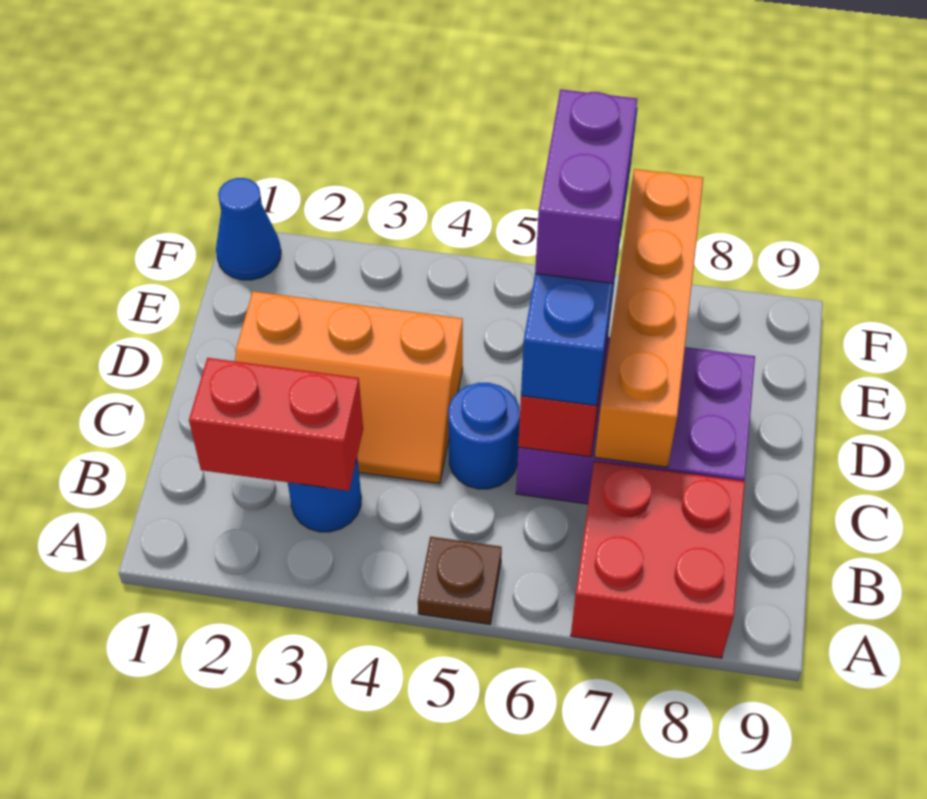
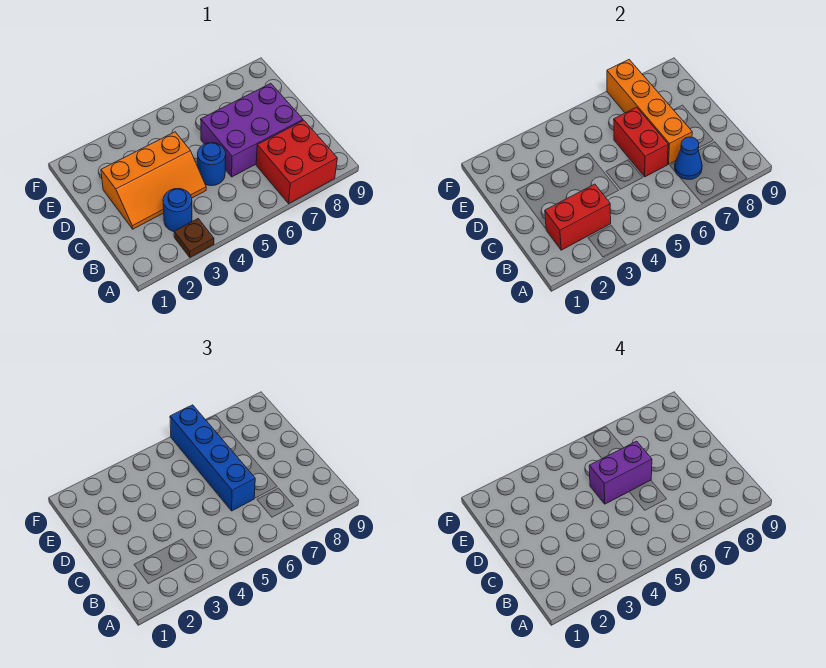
brown 1x1 plate [418,537,502,625] -> brown 1x1 plate moved to [174,219,214,257]
purple 1x2 brick [535,89,637,283] -> purple 1x2 brick turned to [589,441,652,504]
blue 1x1 cone [216,178,281,280] -> blue 1x1 cone moved to [675,137,702,179]

